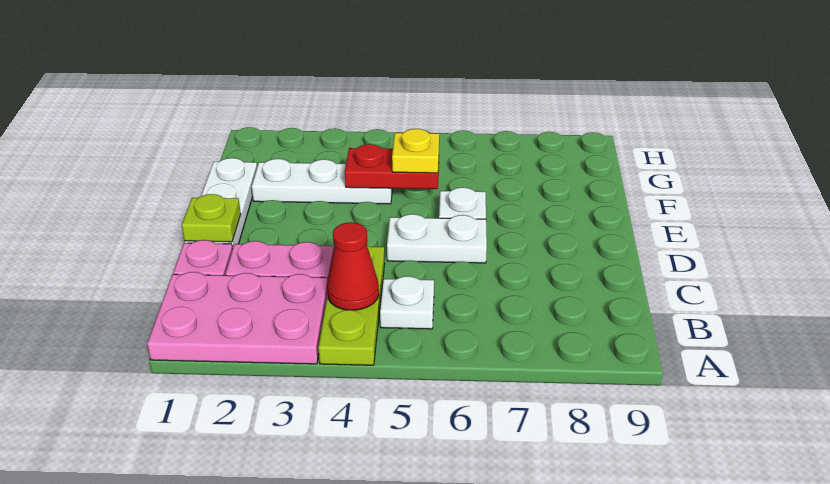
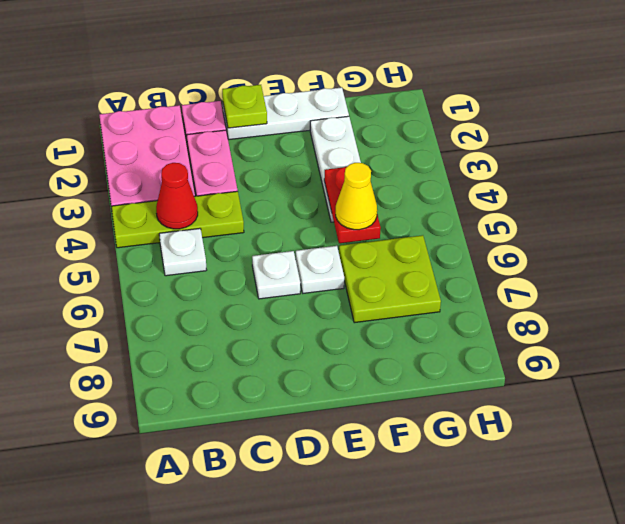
white 1x2 plate [387,214,487,263] -> white 1x1 plate [252,251,300,299]
yellow 1x1 plate [392,129,439,173] -> yellow 1x1 cone [336,163,377,230]
none -> lime 2x2 plate [339,235,441,323]

